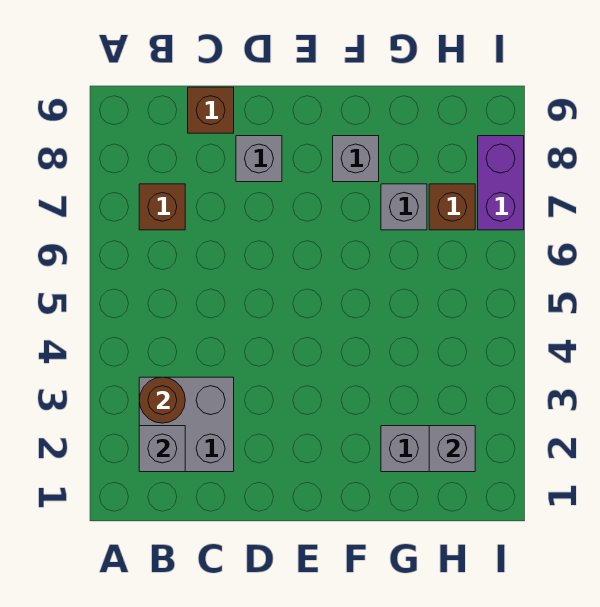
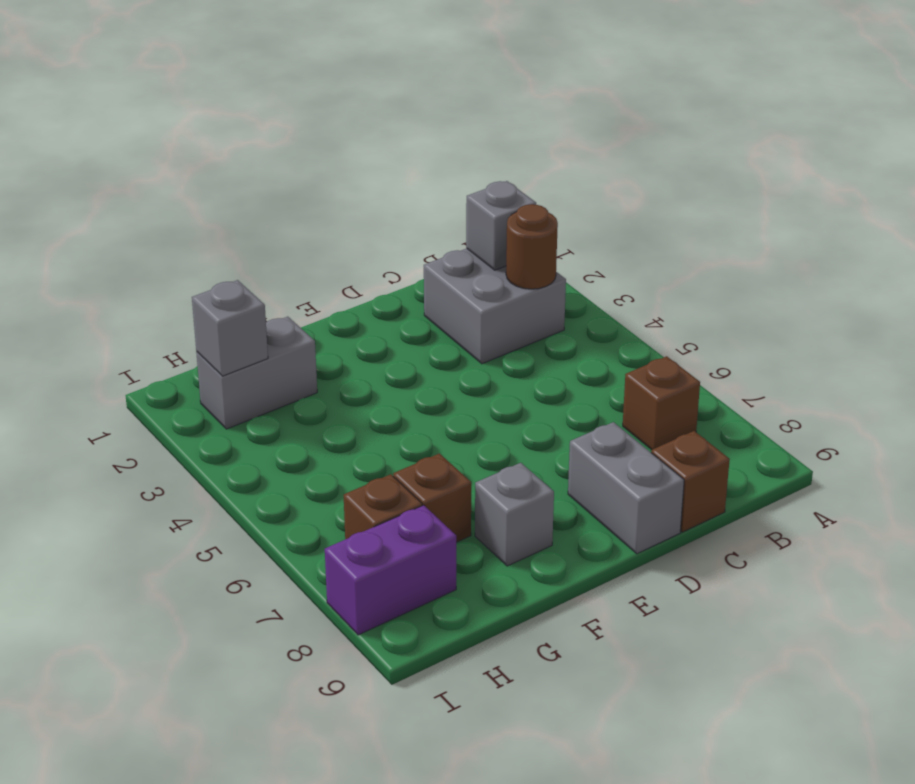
grey 1x1 brick [236,136,282,182] -> grey 1x2 brick [568,422,684,554]
grey 1x1 brick [381,184,427,230] -> brown 1x1 brick [393,454,471,542]
purple 1x2 brick [478,136,524,230] -> purple 1x2 brick turned to [325,505,456,635]

